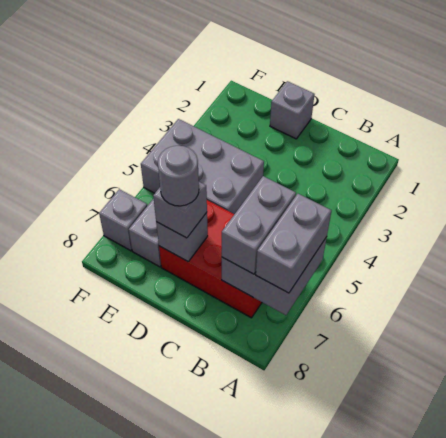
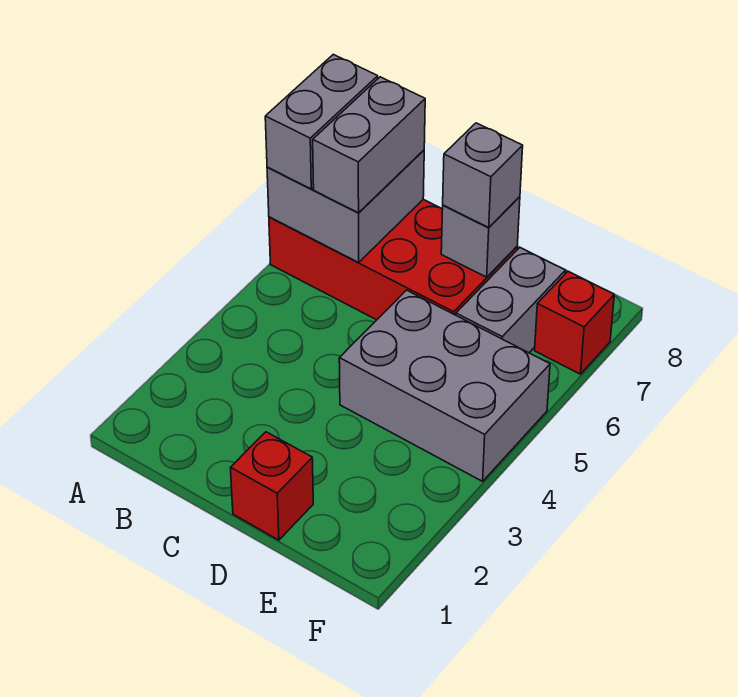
red 2x3 brick [159,200,262,318] -> red 2x4 brick [269,199,517,320]
grey 1x1 brick [270,81,315,139] -> red 1x1 brick [231,432,313,540]
grey 1x1 round brick [158,146,199,206] -> none
grey 1x1 brick [99,189,147,251] -> red 1x1 brick [535,271,614,374]

